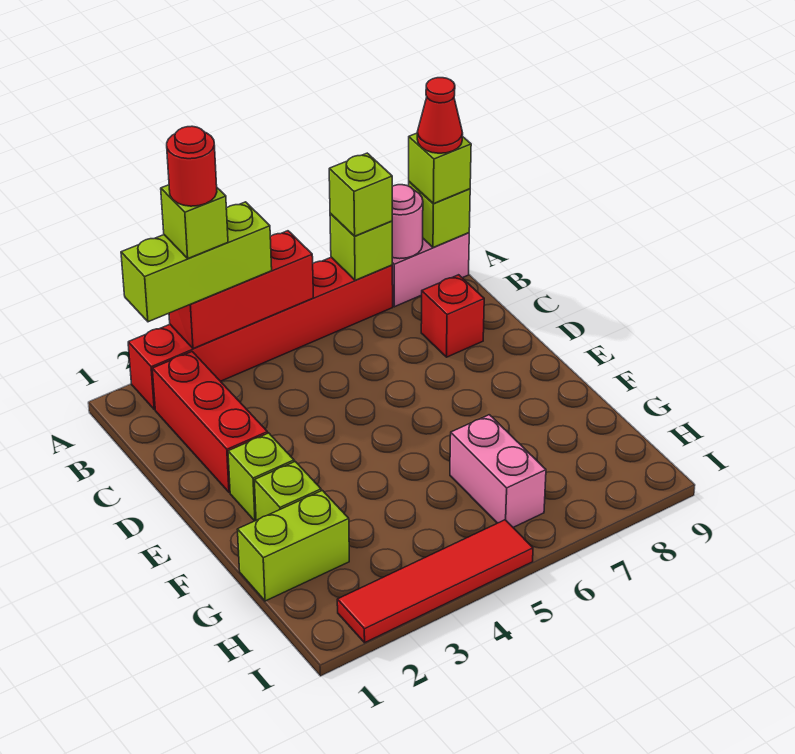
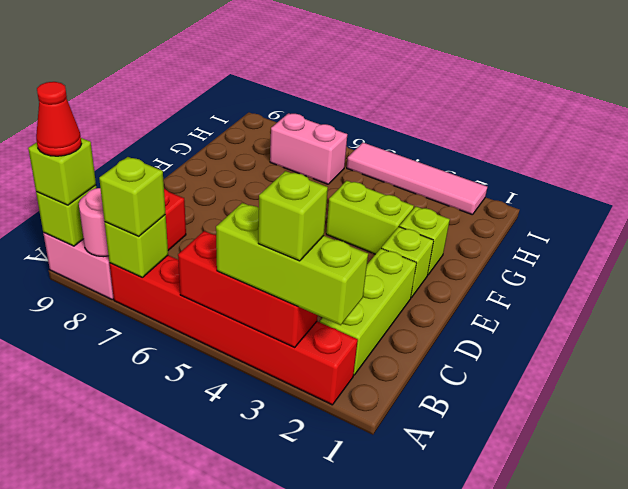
red 1x1 round brick [167,126,217,206] -> none
red 1x3 brick [152,352,268,492] -> lime 1x3 brick [320,248,416,375]
lime 1x2 brick [237,490,349,601] -> lime 1x2 brick moved to [326,181,414,254]
pink 1x2 brick [450,415,546,527] -> pink 1x2 brick turned to [270,113,347,184]
red 1x4 tile [337,520,533,643] -> pink 1x4 tile [347,143,487,215]

